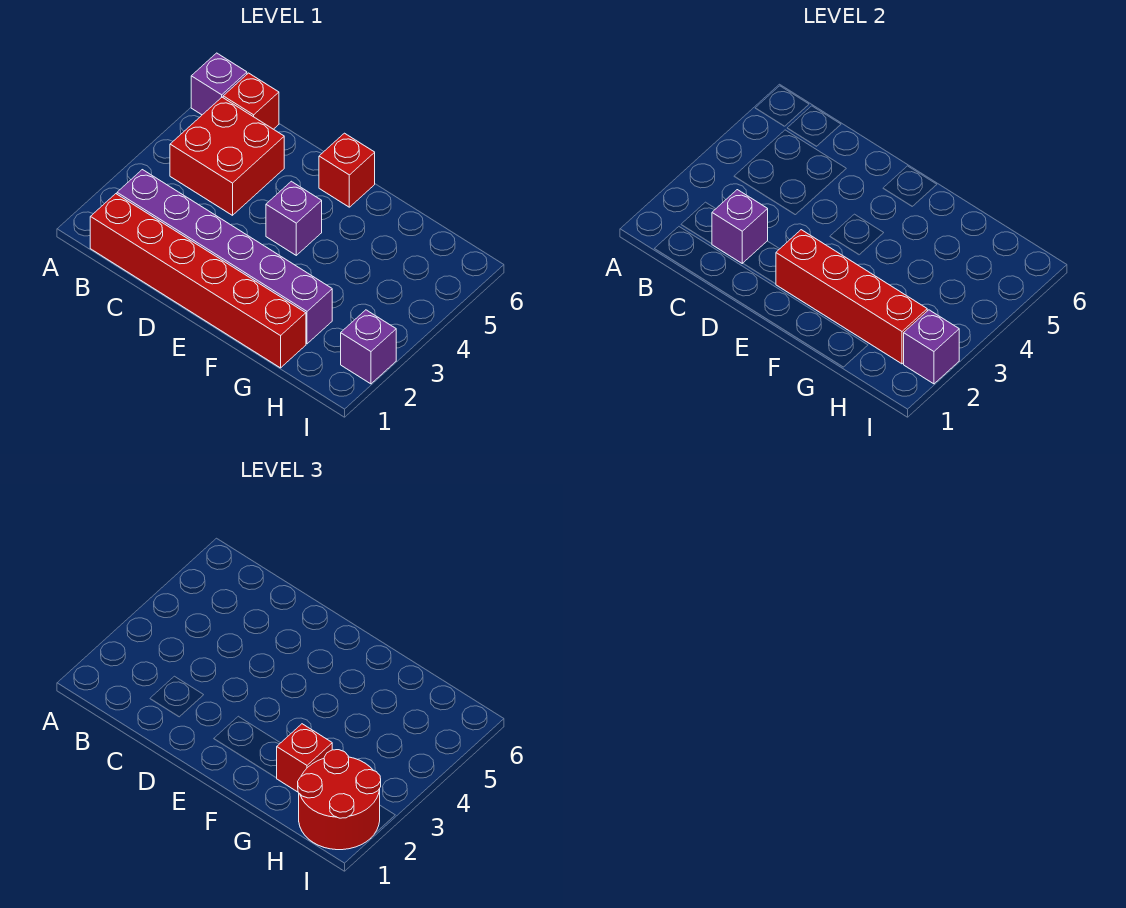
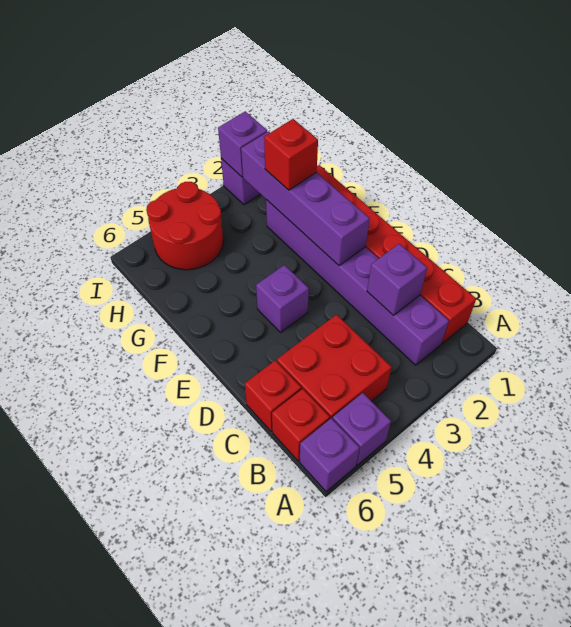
none -> purple 1x1 brick [333,393,391,465]
red 1x4 brick [776,230,927,364] -> purple 1x4 brick [241,131,370,266]
red 1x1 brick [319,133,375,207] -> red 1x1 brick moved to [245,360,301,431]
red 2x2 round brick [298,750,381,850] -> red 2x2 round brick moved to [146,182,223,270]

